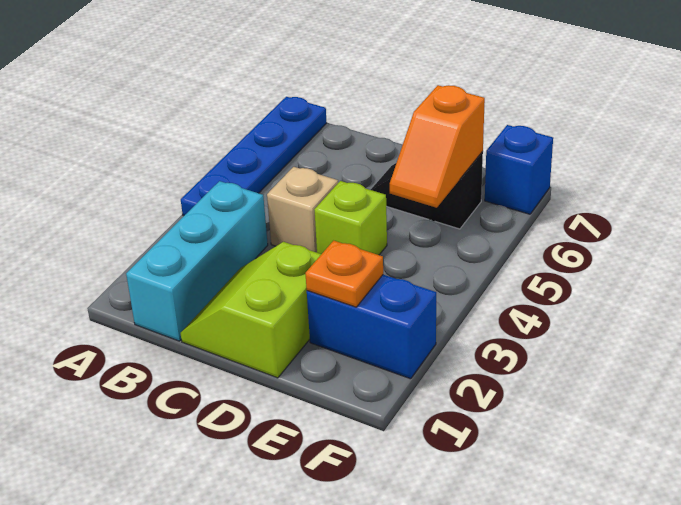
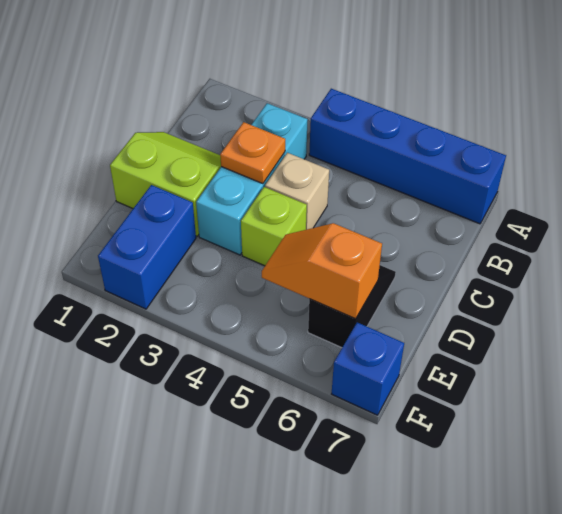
blue 1x4 plate [181,97,327,216] -> blue 1x4 brick [309,89,506,224]
cyan 1x3 brick [126,181,268,341] -> cyan 1x3 brick turned to [196,103,308,255]
orange 1x1 plate [305,241,383,307] -> orange 1x1 plate moved to [220,122,285,184]

